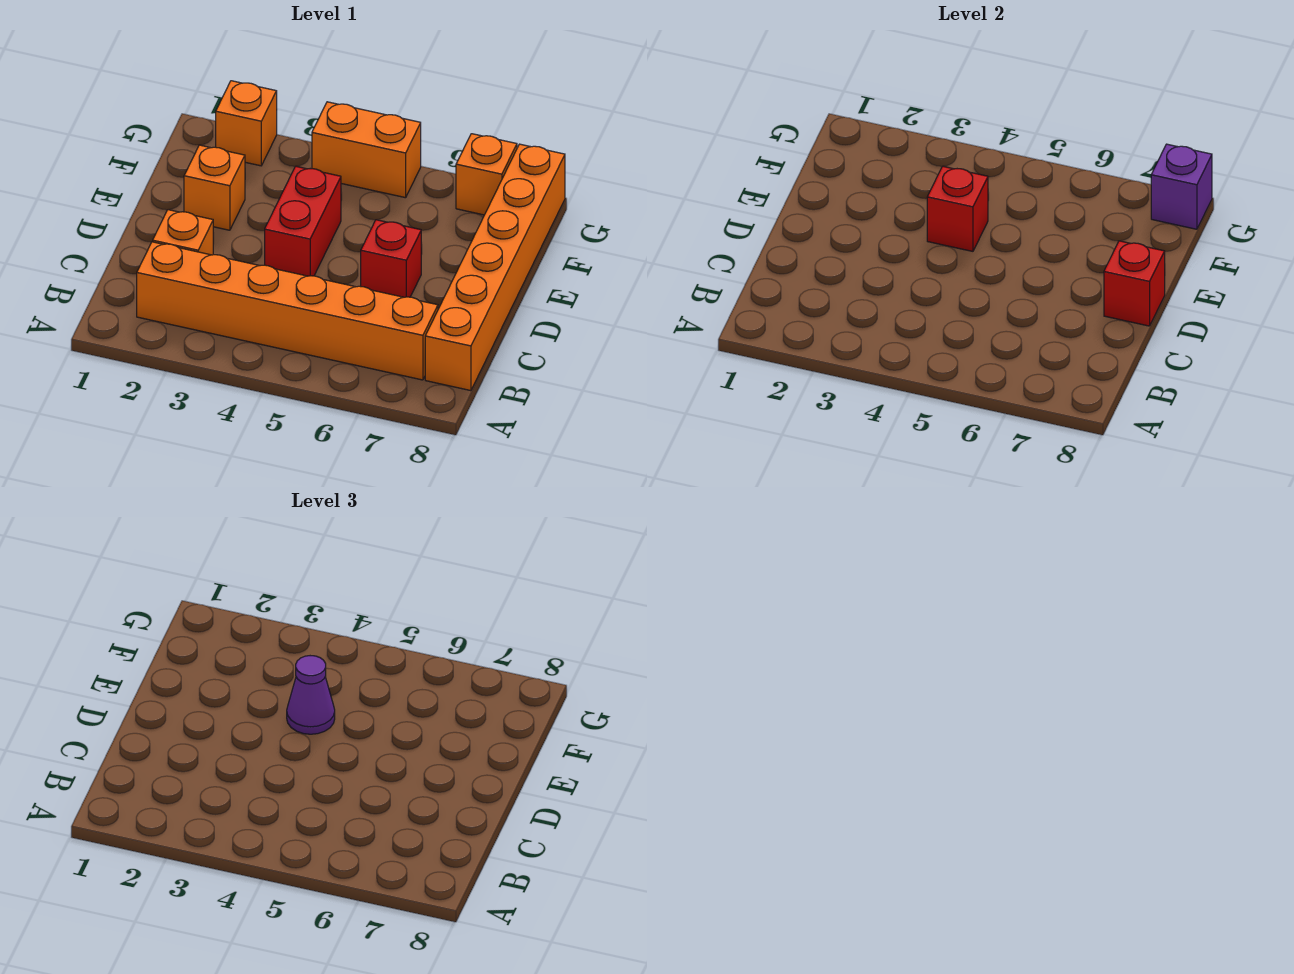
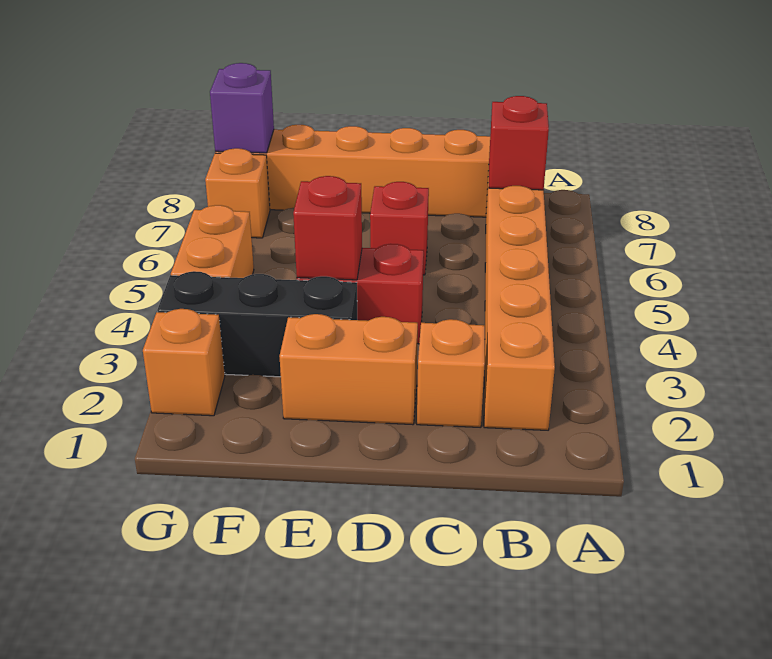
red 1x1 brick [1104,241,1165,326] -> red 1x1 brick moved to [489,96,549,190]
orange 1x1 brick [184,145,245,230] -> orange 1x2 brick [279,314,418,425]
none -> black 1x3 brick [157,271,357,377]
purple 1x1 cone [287,656,335,734] -> none

